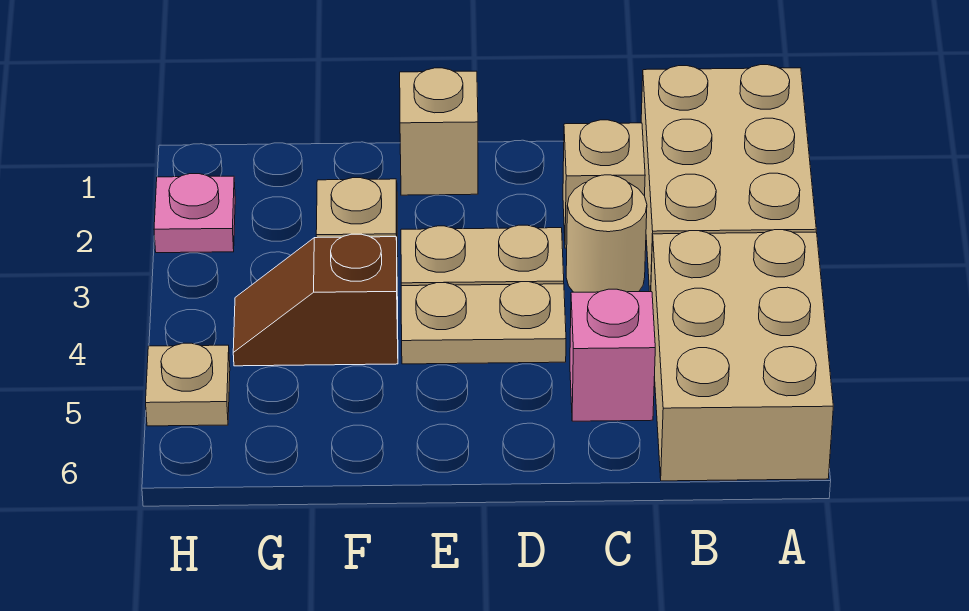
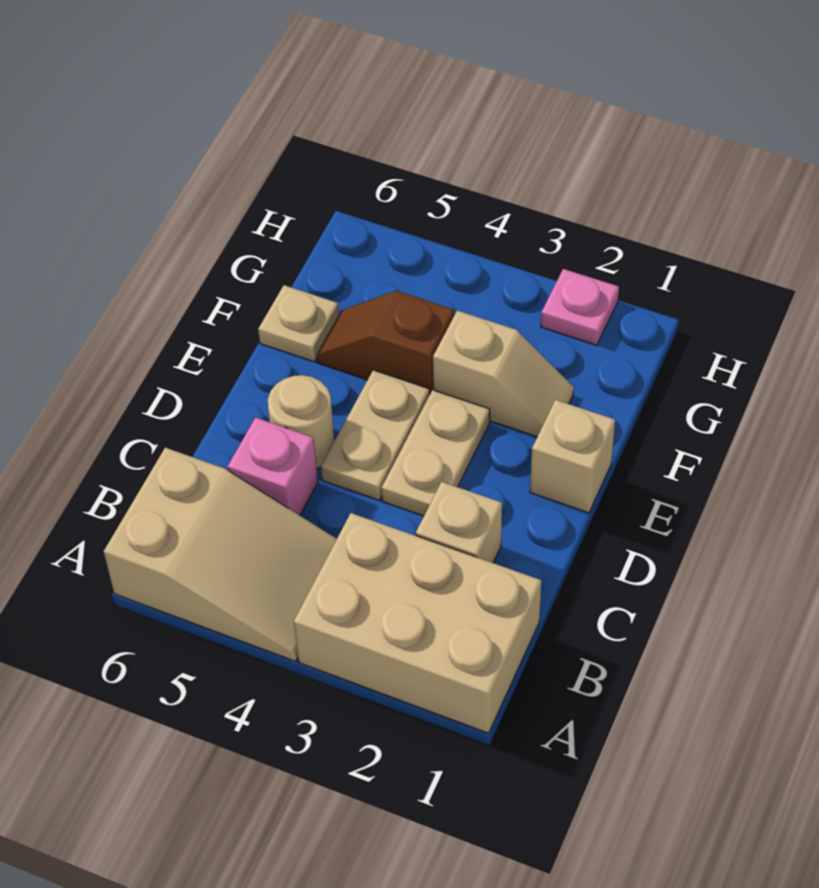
tan 2x3 brick [651,230,833,481] -> tan 2x3 slope [104,448,337,661]
tan 1x1 round brick [566,175,647,292] -> tan 1x1 round brick moved to [268,375,334,468]
brown 1x2 slope [233,234,398,366] -> brown 1x2 slope turned to [317,291,454,394]
tan 1x1 plate [146,343,230,426] -> tan 1x1 plate moved to [258,285,339,362]

